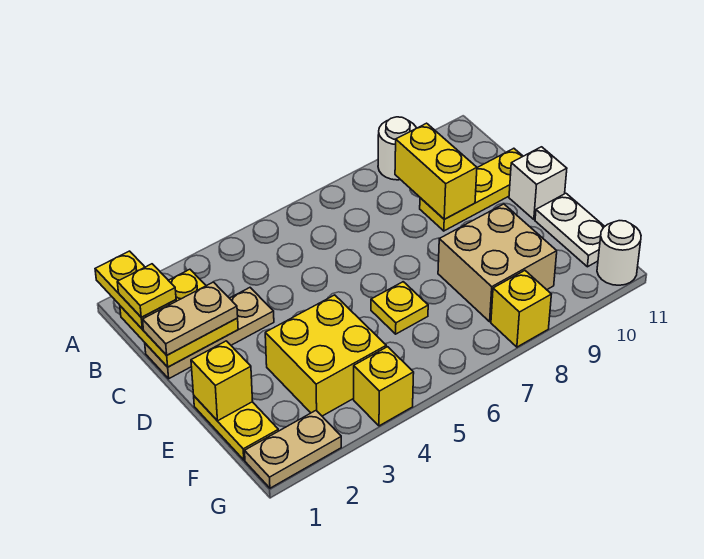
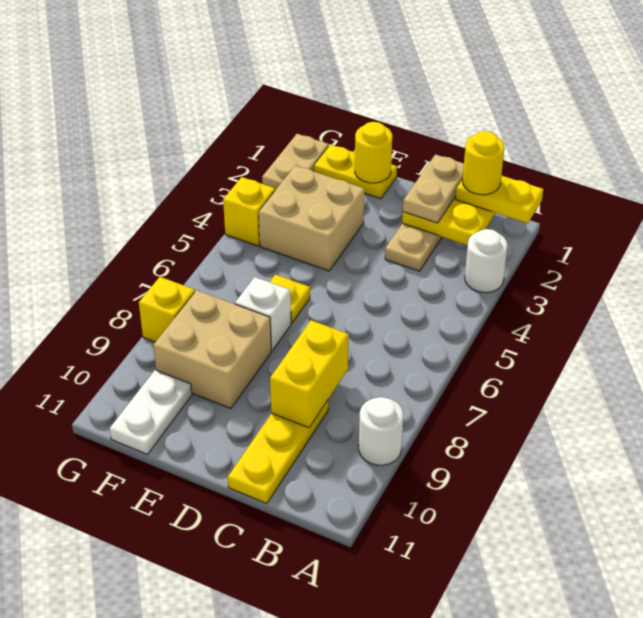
yellow 1x1 plate [117,264,176,317] -> yellow 1x1 round brick [463,131,504,195]
yellow 1x2 brick [395,123,477,219] -> yellow 1x2 brick turned to [270,320,349,428]
white 1x1 brick [509,147,567,219] -> white 1x1 brick moved to [235,277,291,351]
yellow 1x1 brick [191,341,253,421] -> yellow 1x1 round brick [355,122,392,183]
yellow 2x2 brick [265,295,386,416] -> tan 2x2 brick [259,166,364,271]
white 1x2 plate [535,193,605,267] -> white 1x2 plate turned to [110,370,192,454]
white 1x1 round brick [597,221,641,285] -> white 1x1 round brick moved to [465,229,507,292]

